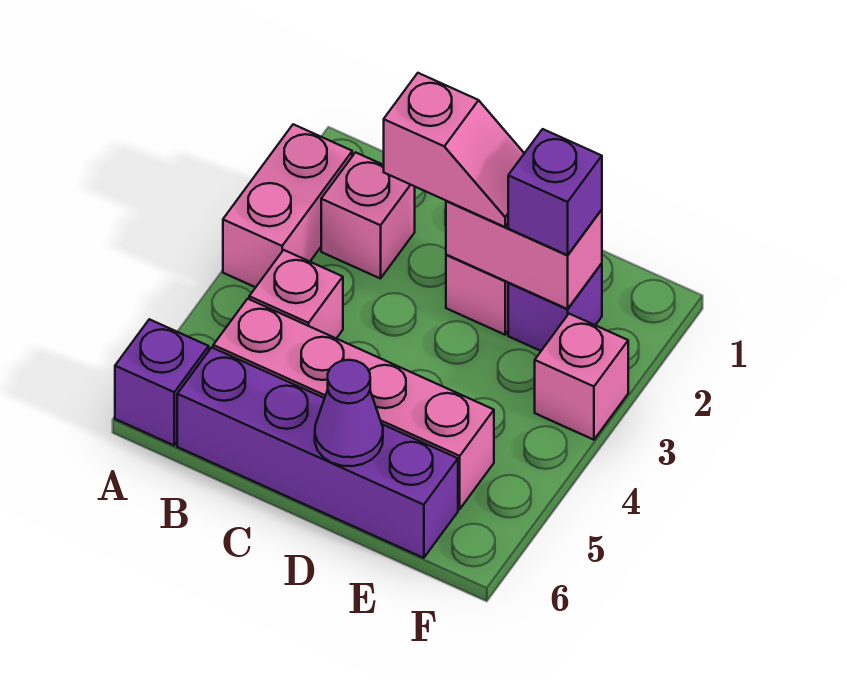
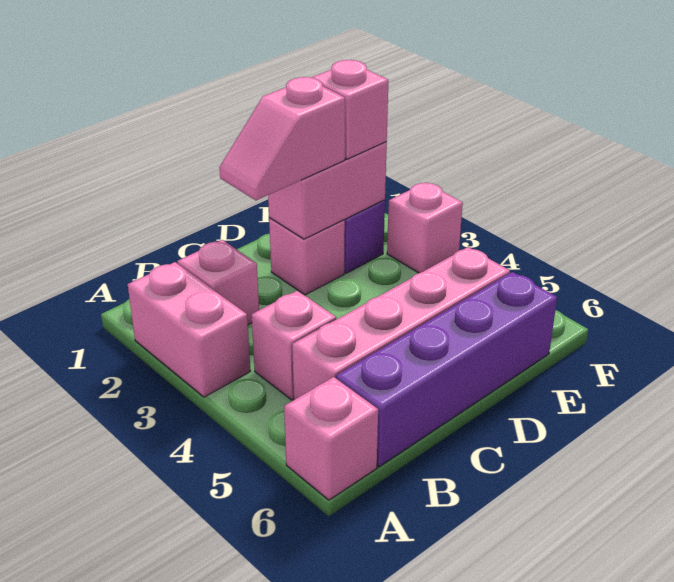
purple 1x1 brick [115,319,209,445] -> pink 1x1 brick [284,377,378,500]
pink 1x2 slope [384,73,524,227] -> pink 1x2 slope turned to [219,77,345,200]
purple 1x1 cone [315,360,383,466] -> none
purple 1x1 brick [508,129,602,255] -> pink 1x1 brick [311,60,389,159]

